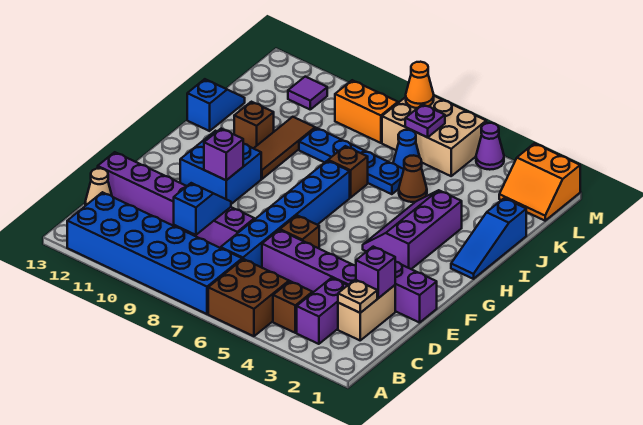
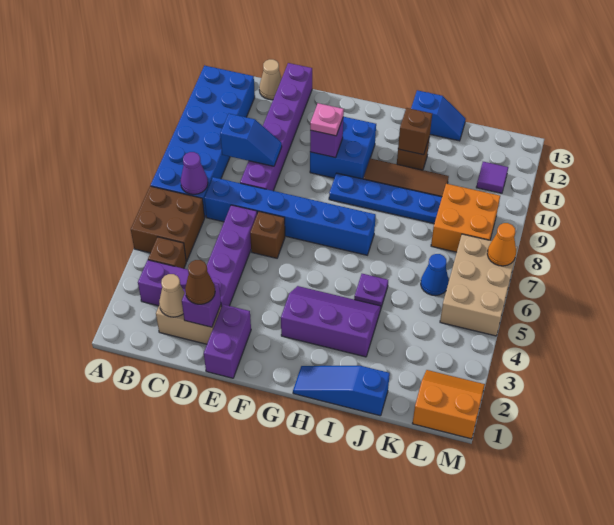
tan 1x1 plate [338,280,377,313] -> tan 1x1 cone [159,274,185,317]
none -> pink 1x1 plate [310,103,344,136]
brown 1x1 brick [328,146,368,198] -> brown 1x1 brick moved to [398,108,432,155]
brown 1x1 cone [399,155,427,202] -> brown 1x1 cone moved to [185,260,215,304]
blue 1x4 plate [299,128,404,194] -> blue 1x4 plate turned to [329,173,442,223]
orange 2x2 slope [499,143,580,221] -> orange 2x2 slope turned to [412,370,485,439]
purple 1x1 plate [405,104,445,137] -> purple 1x1 plate moved to [354,274,388,307]
orange 1x2 brick [335,80,398,143] -> orange 2x2 brick [431,184,500,252]
purple 1x1 cone [476,123,504,170] -> purple 1x1 cone moved to [180,152,208,194]

